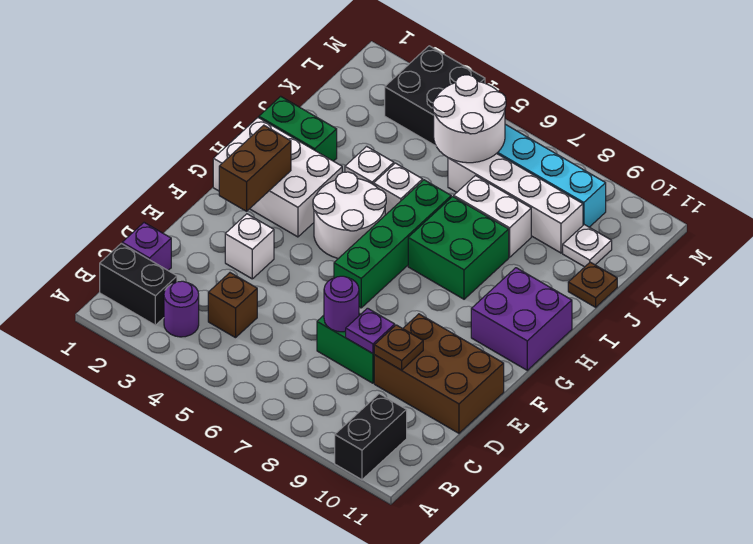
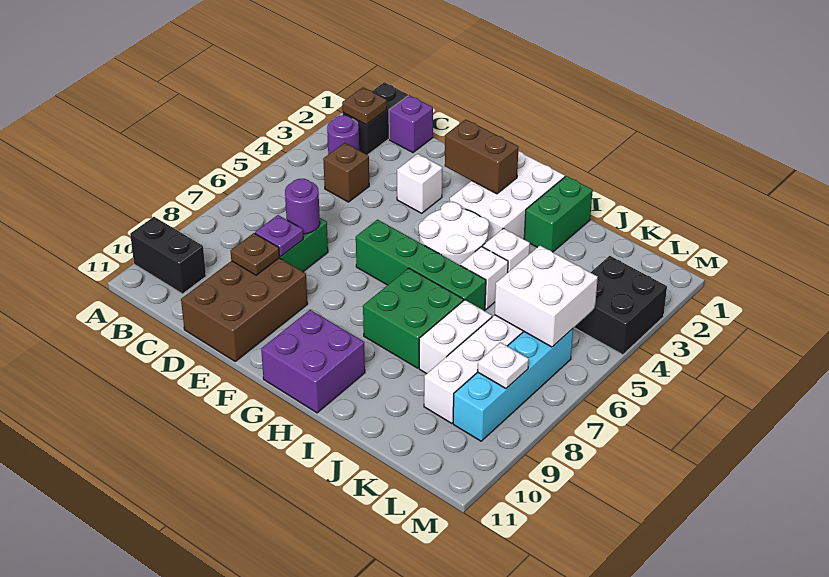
brown 1x1 plate [568,262,617,307] -> brown 1x1 plate moved to [342,87,387,125]
white 2x2 round brick [433,75,506,163] -> white 2x2 brick [495,246,598,347]
white 1x1 plate [563,225,612,267] -> white 1x1 plate moved to [478,342,529,388]

